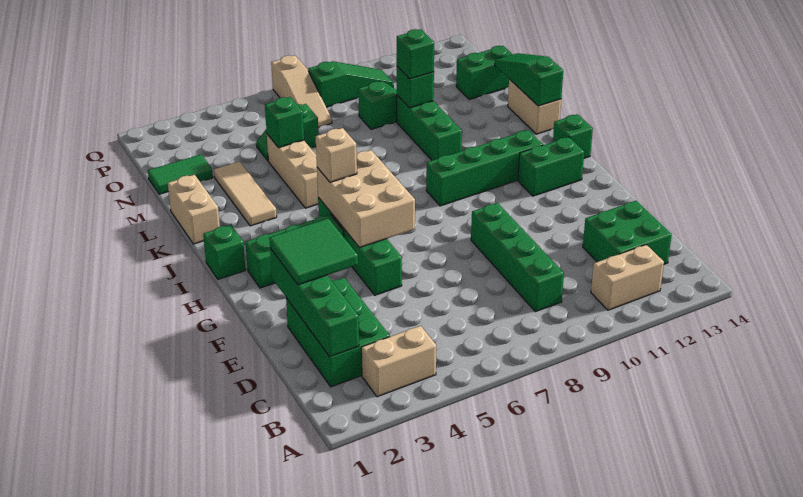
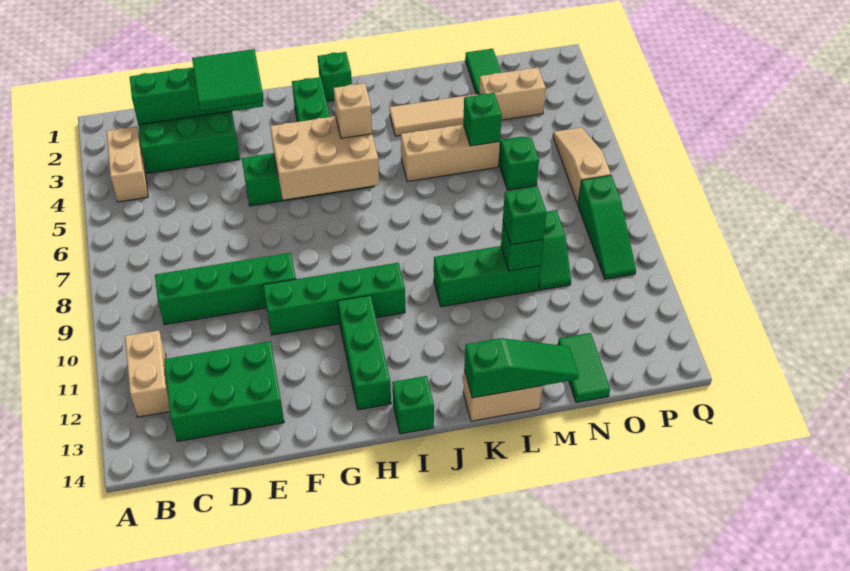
green 2x2 brick [583,201,672,264] -> green 2x3 brick [164,341,284,442]
green 1x2 brick [518,137,584,196] -> green 1x3 brick [338,295,391,410]
green 1x4 brick [426,130,543,206] -> green 1x4 brick turned to [263,263,405,335]
tan 1x2 brick [168,175,220,244] -> tan 1x2 brick moved to [479,68,546,120]
green 1x2 brick [456,46,513,100] -> green 1x2 tile [558,333,610,402]
tan 1x3 slope [271,55,332,127] -> tan 1x3 slope turned to [553,127,611,204]

